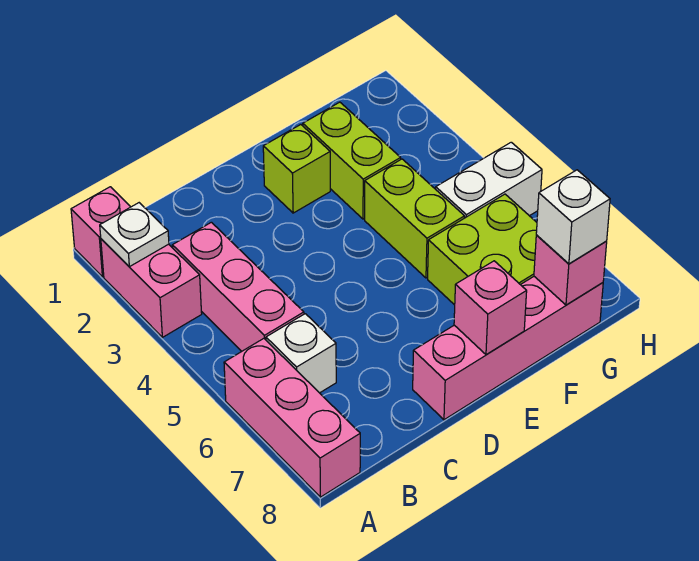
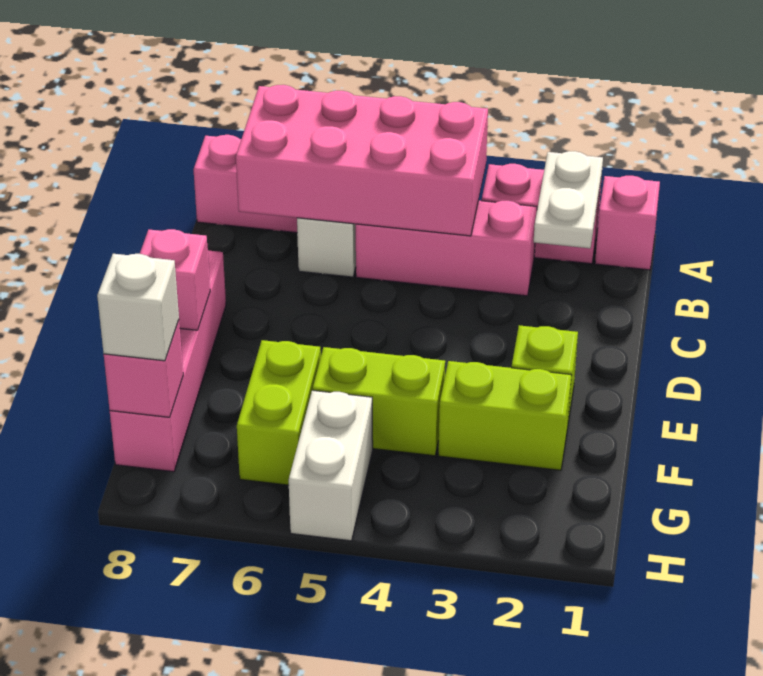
white 1x1 plate [100,203,169,267] -> white 1x2 plate [534,151,603,248]
none -> pink 2x4 brick [236,85,488,236]
lime 2x2 brick [428,194,537,305] -> lime 1x2 brick [237,340,321,485]

